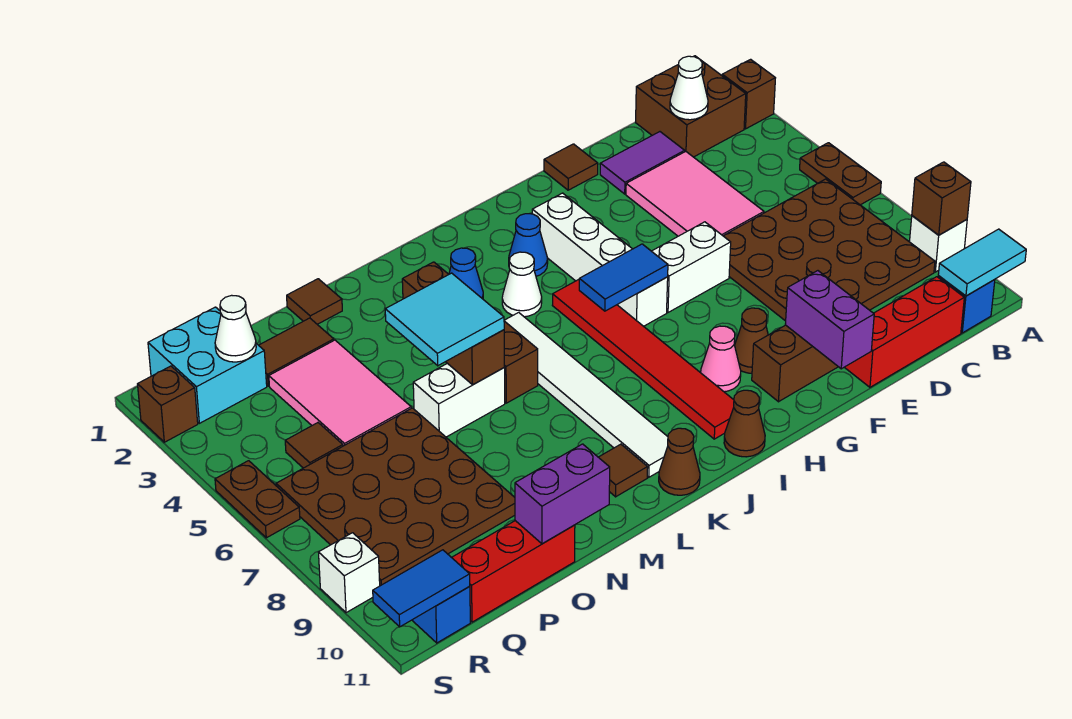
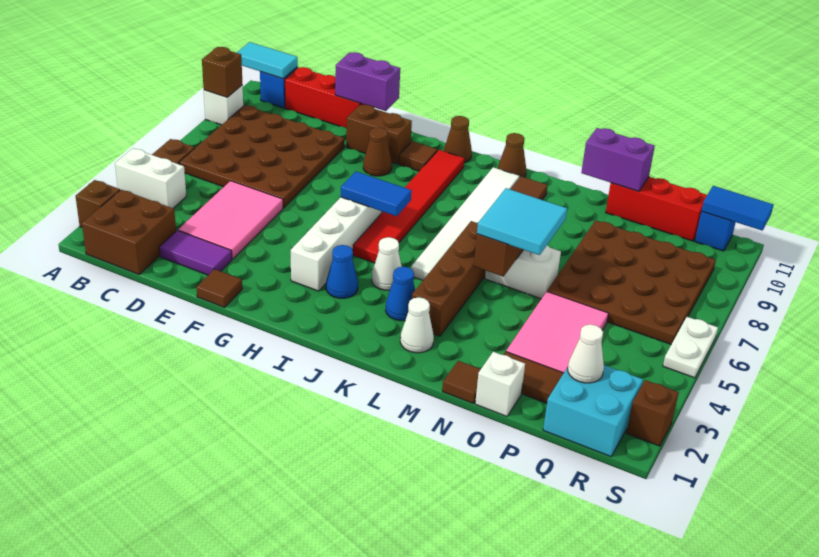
white 1x1 cone [670,56,708,120] -> white 1x1 cone moved to [400,297,434,353]
white 1x2 brick [652,222,731,312] -> white 1x2 brick moved to [115,148,186,208]
purple 1x2 brick [785,271,874,369] -> purple 1x2 brick turned to [335,52,400,111]
pink 1x1 cone [701,326,741,392] -> none
brown 1x1 tile [285,423,343,468] -> brown 1x1 tile moved to [399,141,437,171]
brown 1x2 plate [215,461,300,538] -> white 1x2 plate [663,317,718,378]
white 1x1 brick [318,533,380,613] -> white 1x1 brick moved to [475,352,525,416]

